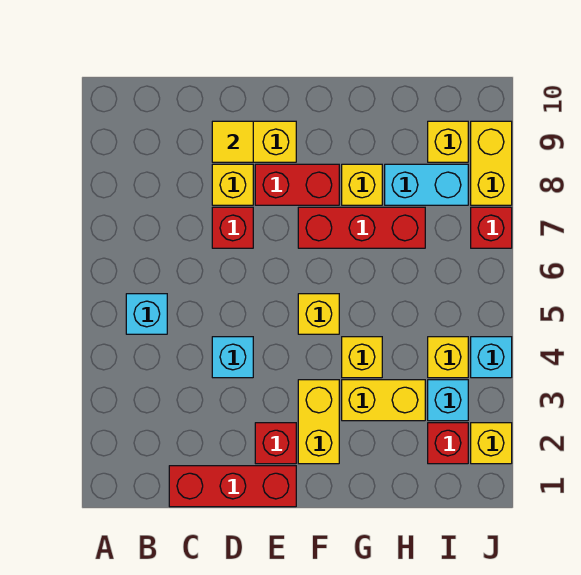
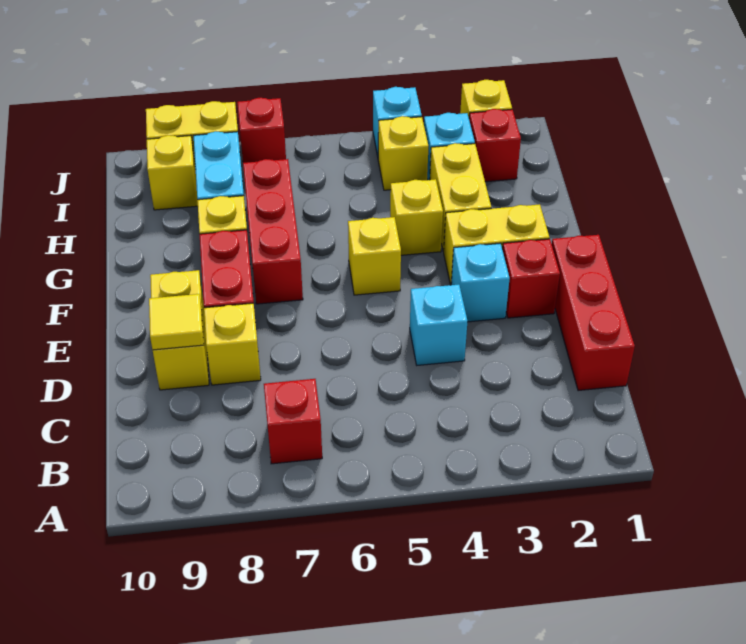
cyan 1x1 brick [126,294,167,334] -> cyan 1x1 brick moved to [451,243,510,322]
red 1x1 brick [212,207,253,248] -> red 1x1 brick moved to [264,379,322,464]

